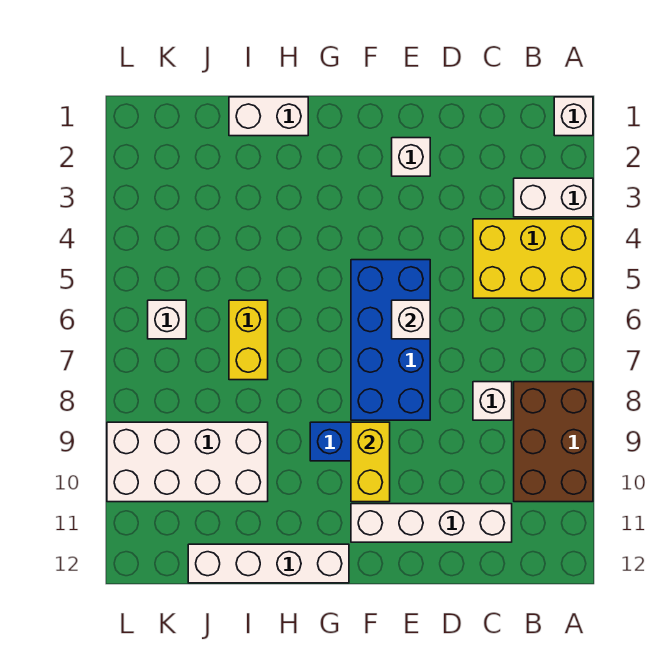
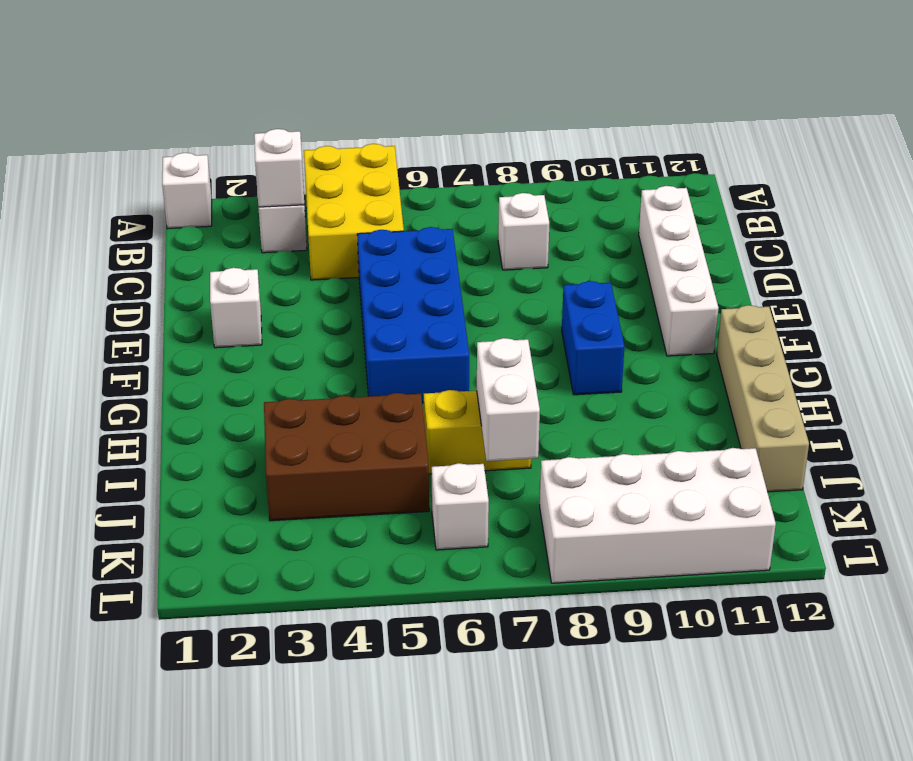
brown 2x3 brick [514,382,593,502] -> brown 2x3 brick moved to [264,393,429,521]
blue 2x4 brick [351,260,430,420] -> blue 2x4 brick turned to [357,227,469,403]
white 1x1 brick [392,300,430,339] -> white 1x1 brick moved to [254,129,304,207]
yellow 1x2 brick [351,422,390,502] -> none
white 1x4 brick [188,544,349,583] -> tan 1x4 brick [717,305,809,492]
white 1x2 brick [229,97,308,136] -> white 1x2 brick moved to [477,338,540,461]
white 2x4 brick [107,422,268,502] -> white 2x4 brick turned to [540,448,776,583]

